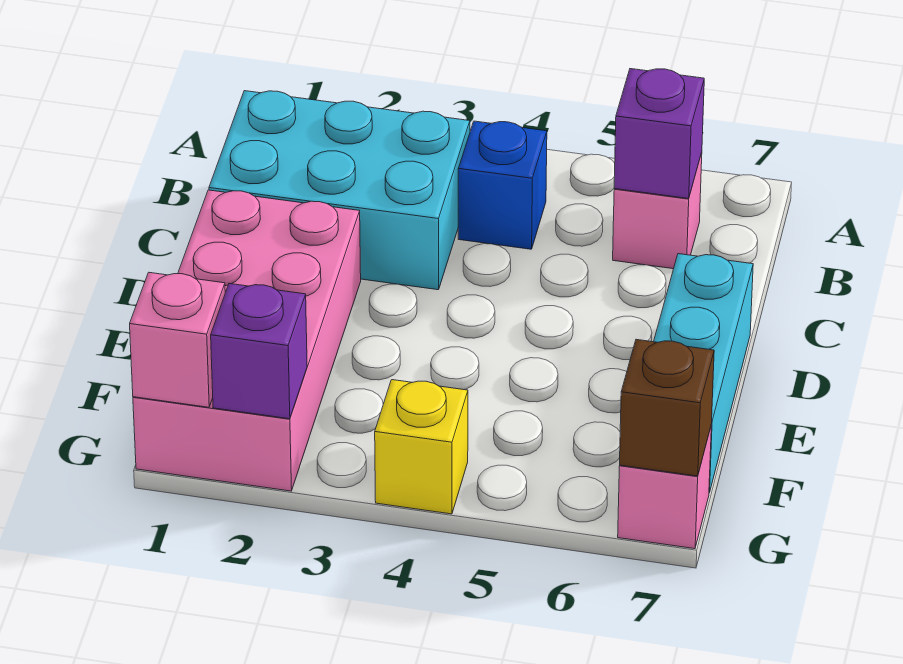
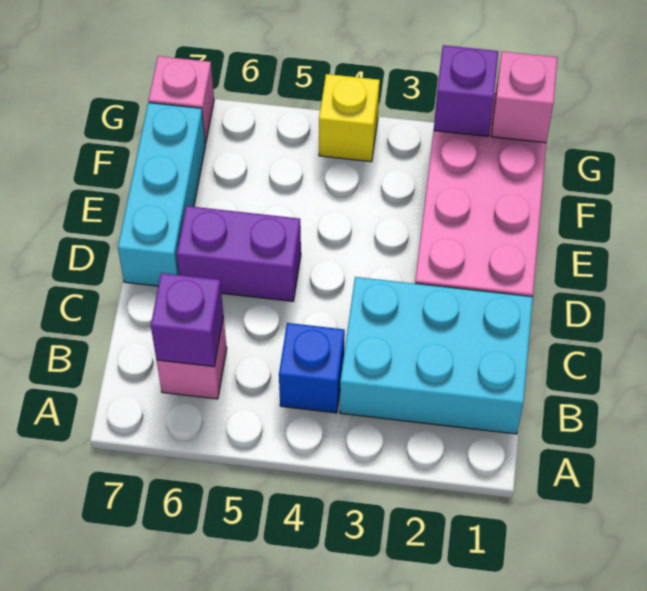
none -> purple 1x2 brick [177,206,301,301]
brown 1x1 brick [620,339,714,476] -> none

